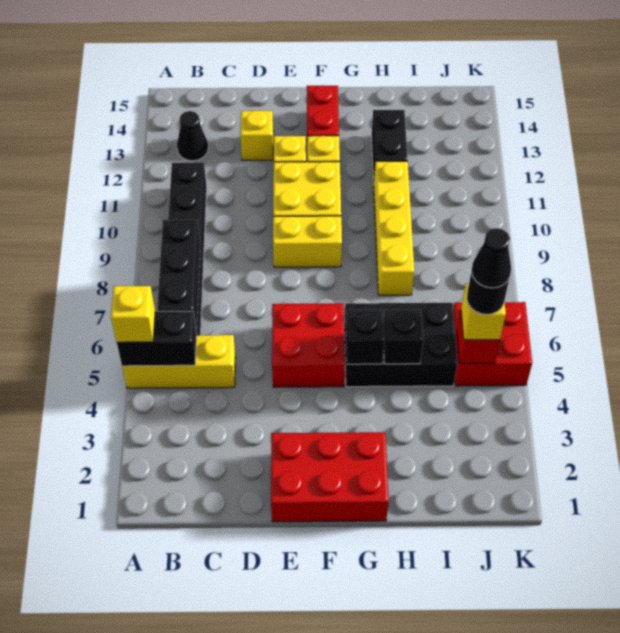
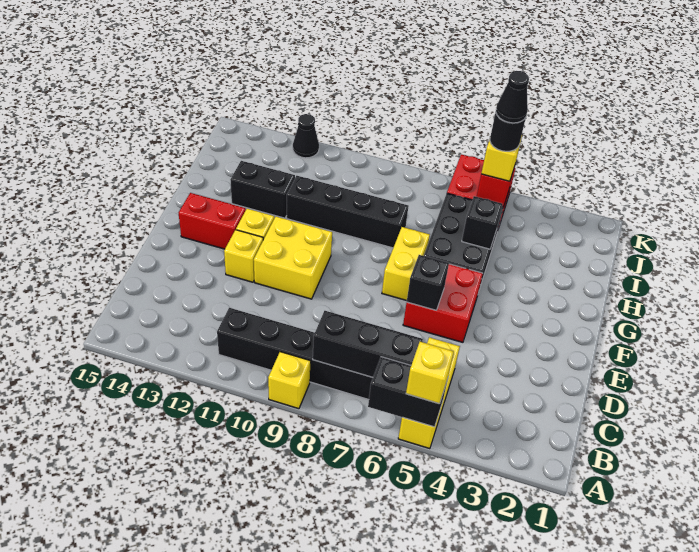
black 1x2 brick [117,311,196,366] -> black 1x2 brick turned to [368,357,448,427]
black 1x1 cone [177,111,208,161] -> black 1x1 cone moved to [293,114,319,158]
yellow 1x1 brick [240,111,273,160] -> yellow 1x1 brick moved to [268,352,311,409]
red 2x3 brick [271,432,389,522] -> none
yellow 1x2 brick [273,216,342,267] -> yellow 1x2 brick moved to [382,227,430,301]
black 1x1 brick [346,310,385,364] -> black 1x1 brick moved to [407,255,449,310]
yellow 1x4 brick [374,161,414,295] -> black 1x4 brick [287,176,408,248]

